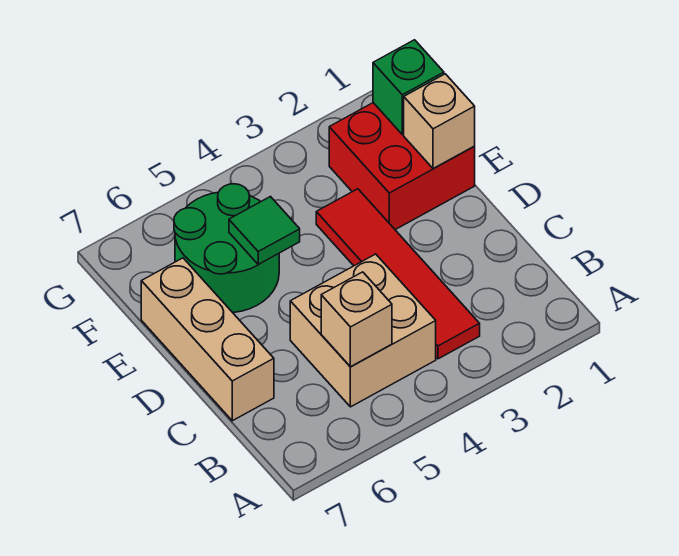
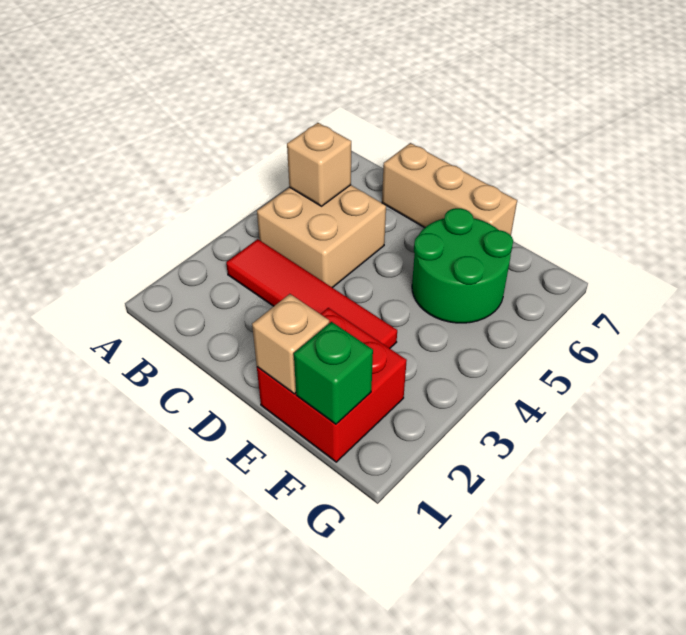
green 1x1 tile [229,197,300,264] -> none

